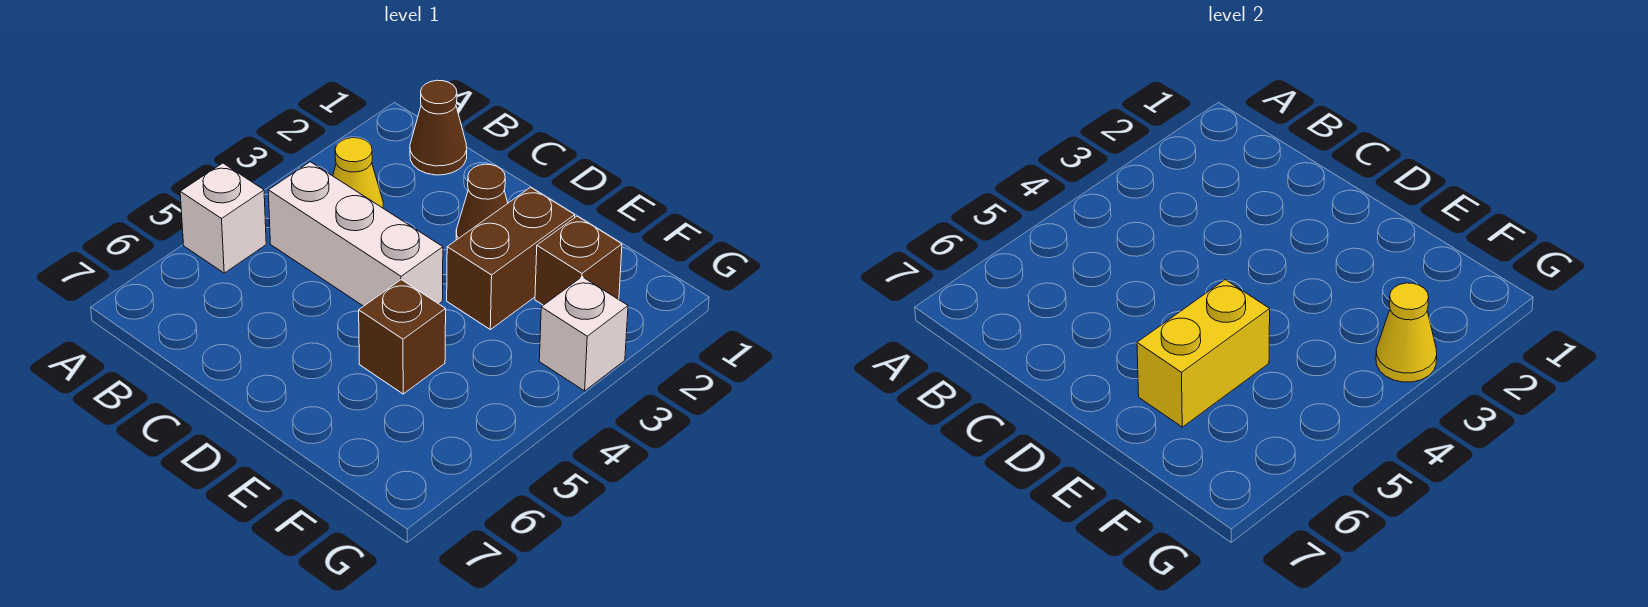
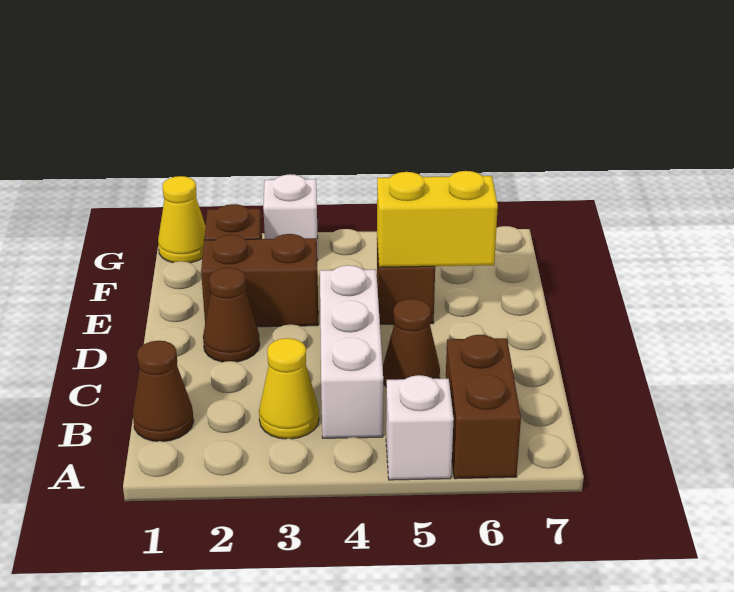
none -> brown 1x2 brick [446,335,521,479]
none -> brown 1x1 cone [383,299,440,386]
yellow 1x1 cone [1376,283,1437,382] -> yellow 1x1 cone moved to [158,176,206,263]

